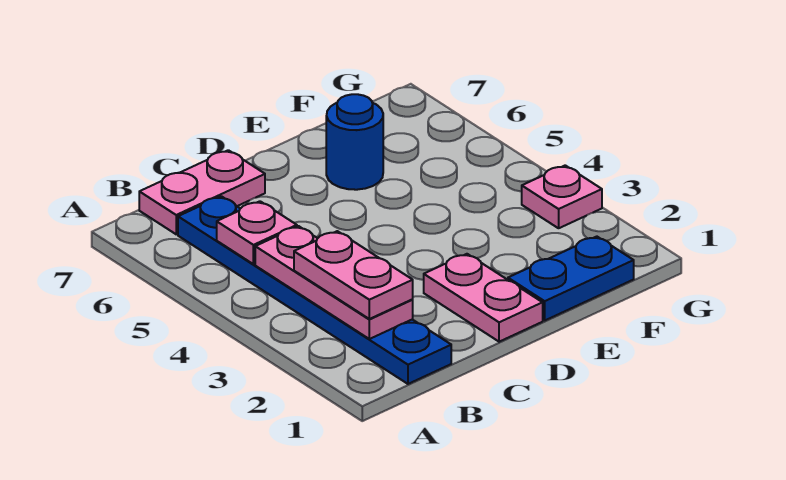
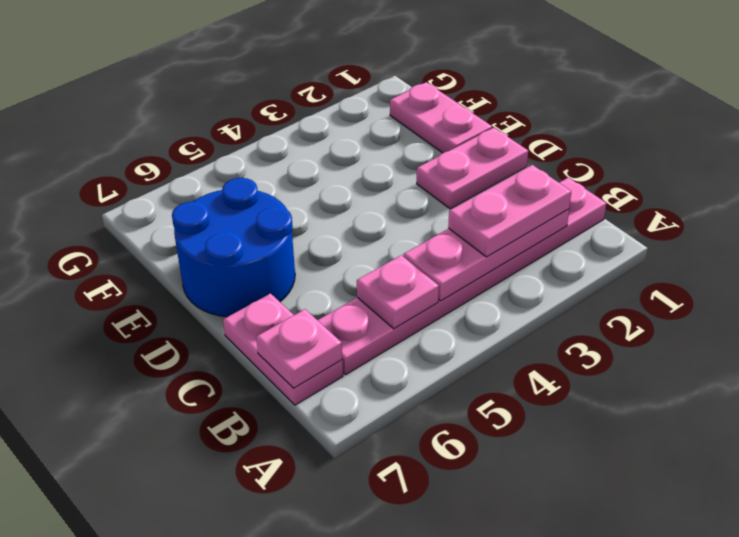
blue 1x6 plate [178,196,451,384] -> pink 1x6 plate [318,178,606,375]
blue 1x2 plate [508,237,634,320] -> pink 1x2 plate [390,82,492,153]
blue 1x1 round brick [326,94,383,190] -> blue 2x2 round brick [172,178,295,317]
pink 1x1 plate [522,165,602,228] -> pink 1x1 plate moved to [256,309,342,388]

